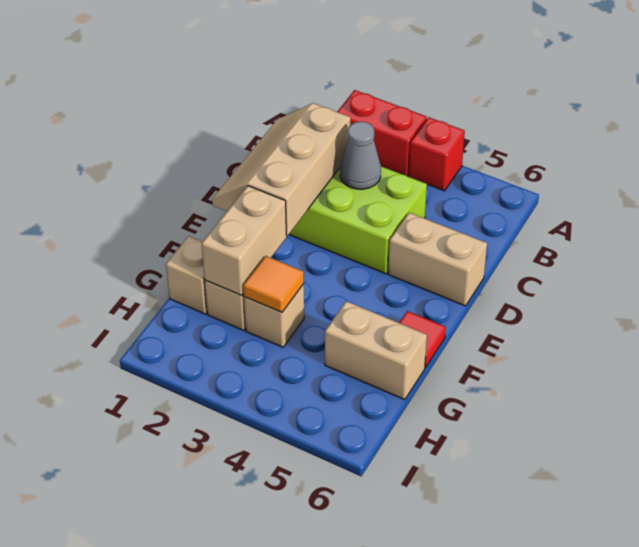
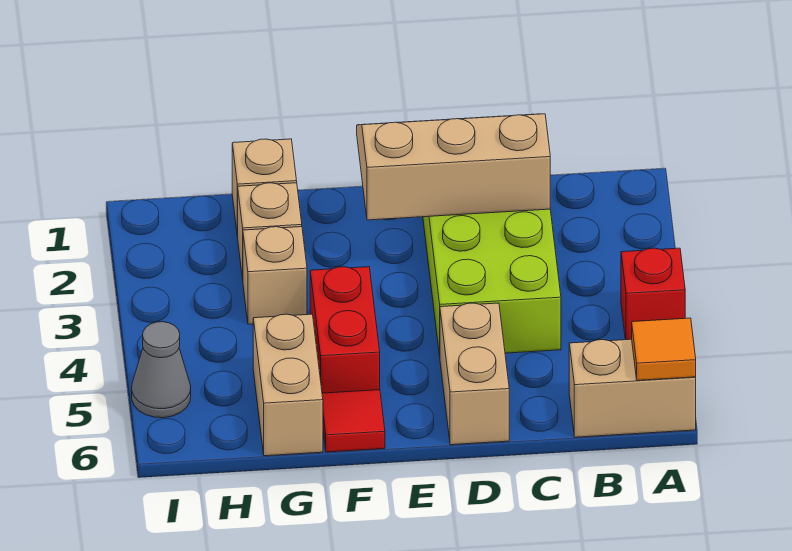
red 1x2 brick [337,90,427,176] -> red 1x2 brick moved to [310,267,380,393]
grey 1x1 cone [340,122,381,189] -> grey 1x1 cone moved to [132,322,191,418]
tan 1x2 brick [202,186,287,296] -> tan 1x2 brick moved to [569,339,696,437]
orange 1x1 tile [243,256,304,312] -> orange 1x1 tile moved to [632,318,696,380]

